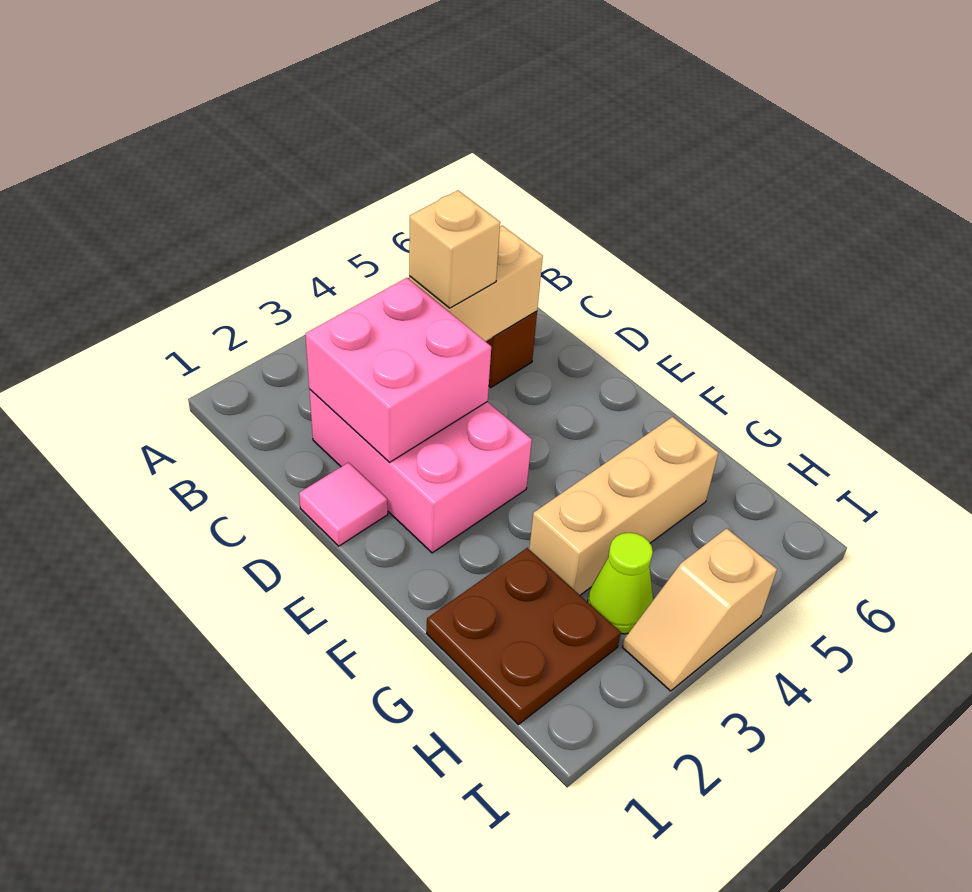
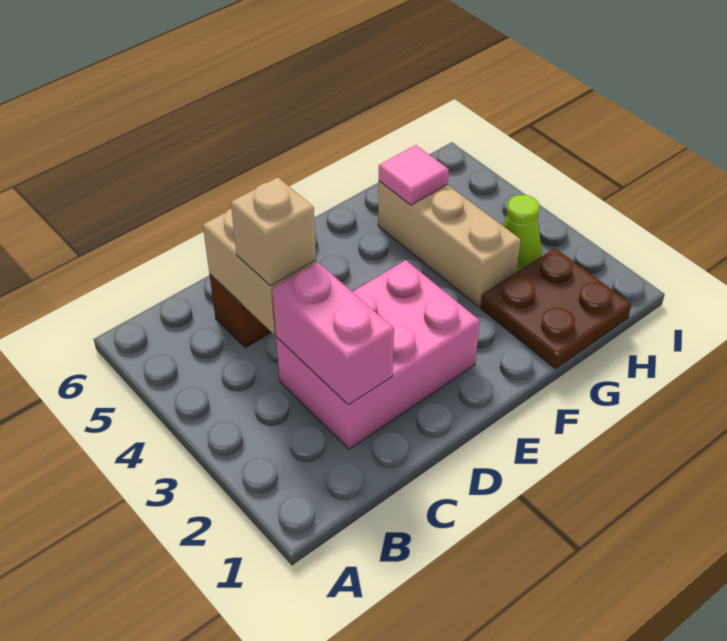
pink 2x2 brick [305,278,491,462] -> pink 1x2 brick [272,262,394,405]
pink 1x1 tile [299,463,388,546] -> pink 1x1 tile moved to [379,145,449,205]
tan 1x2 slope [622,528,777,691] -> none

